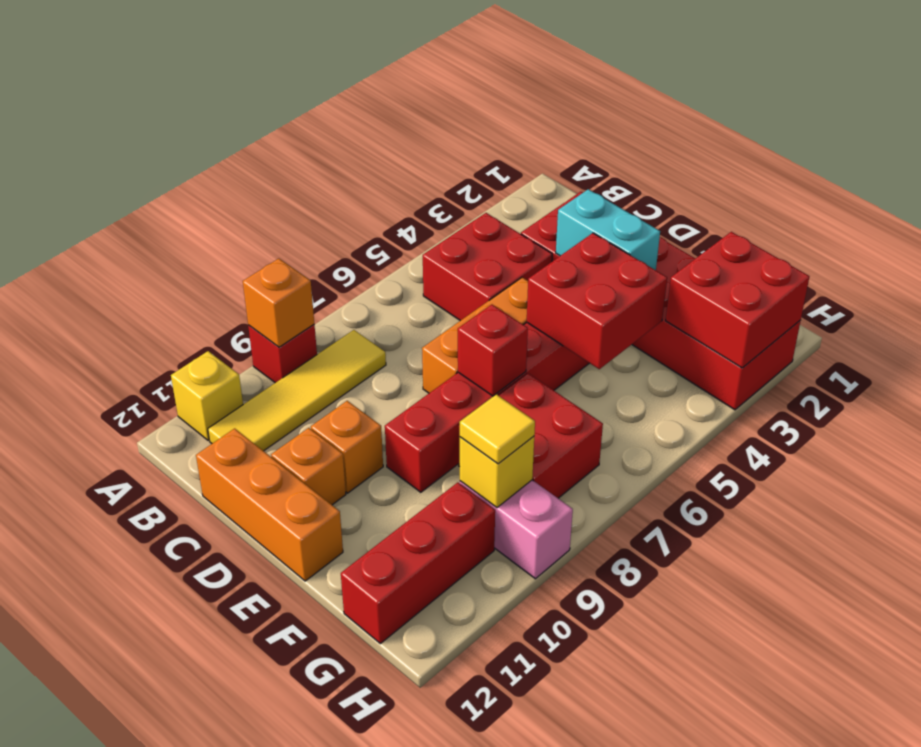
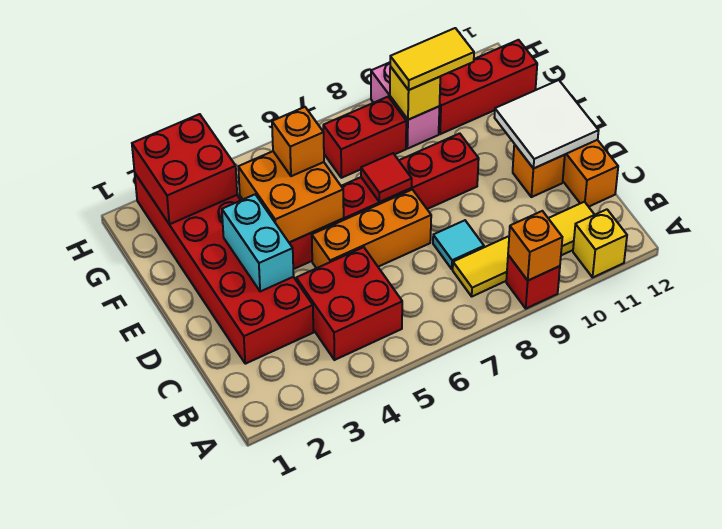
none -> cyan 1x1 tile [433,220,484,269]
orange 1x1 brick [311,401,383,493] -> orange 1x1 brick moved to [272,107,324,176]
none -> white 2x2 tile [494,80,599,169]
red 2x2 brick [527,233,667,369] -> orange 2x2 brick [238,151,344,242]
red 1x1 brick [458,305,528,396] -> red 1x1 tile [361,153,412,202]
red 2x2 brick [459,373,603,498] -> red 1x2 brick [323,97,406,178]
yellow 1x1 tile [460,394,535,464] -> yellow 1x2 tile [390,28,474,90]

